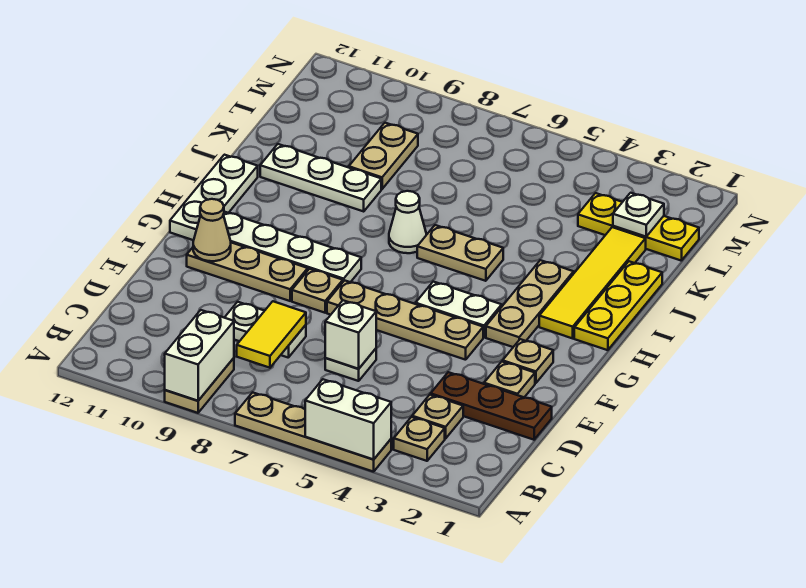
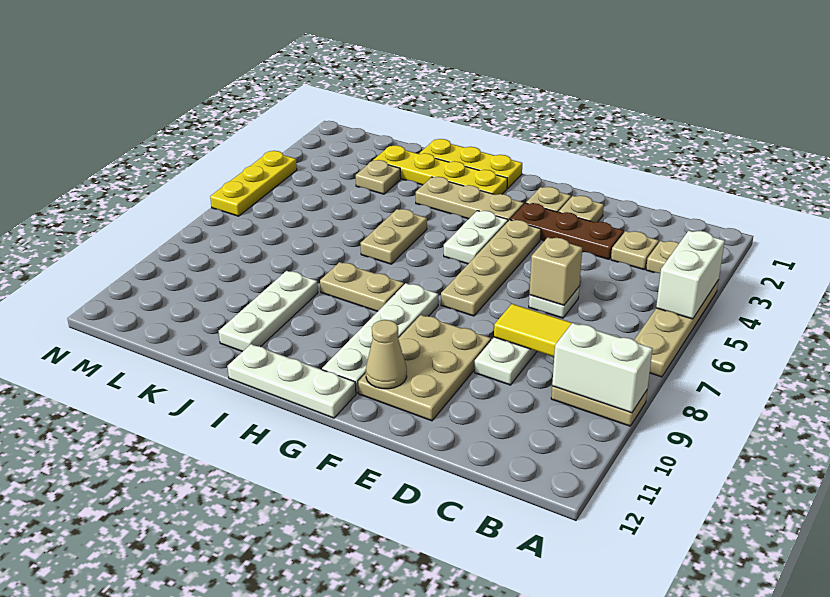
brown 1x3 plate [431,372,552,440] -> brown 1x3 plate turned to [510,203,624,259]
white 1x1 brick [325,300,376,369] -> tan 1x1 brick [529,237,582,305]
tan 1x1 plate [292,269,343,313] -> tan 1x1 plate moved to [356,160,401,194]
tan 1x3 plate [187,243,308,301] -> tan 2x3 plate [358,315,491,421]
yellow 1x4 tile [539,227,646,338] -> yellow 1x4 plate [373,145,507,195]
white 1x1 cone [389,191,426,253] -> none
tan 1x2 plate [349,123,418,189] -> tan 1x2 plate moved to [320,262,404,311]
yellow 1x3 plate [578,193,699,261] -> yellow 1x3 plate moved to [210,151,297,216]
white 1x1 plate [613,193,664,237] -> none

